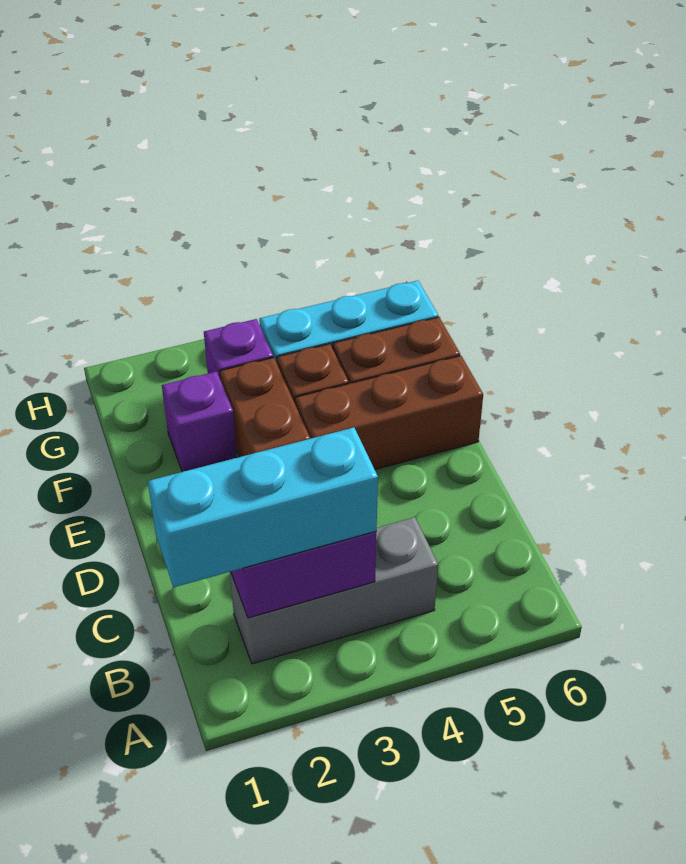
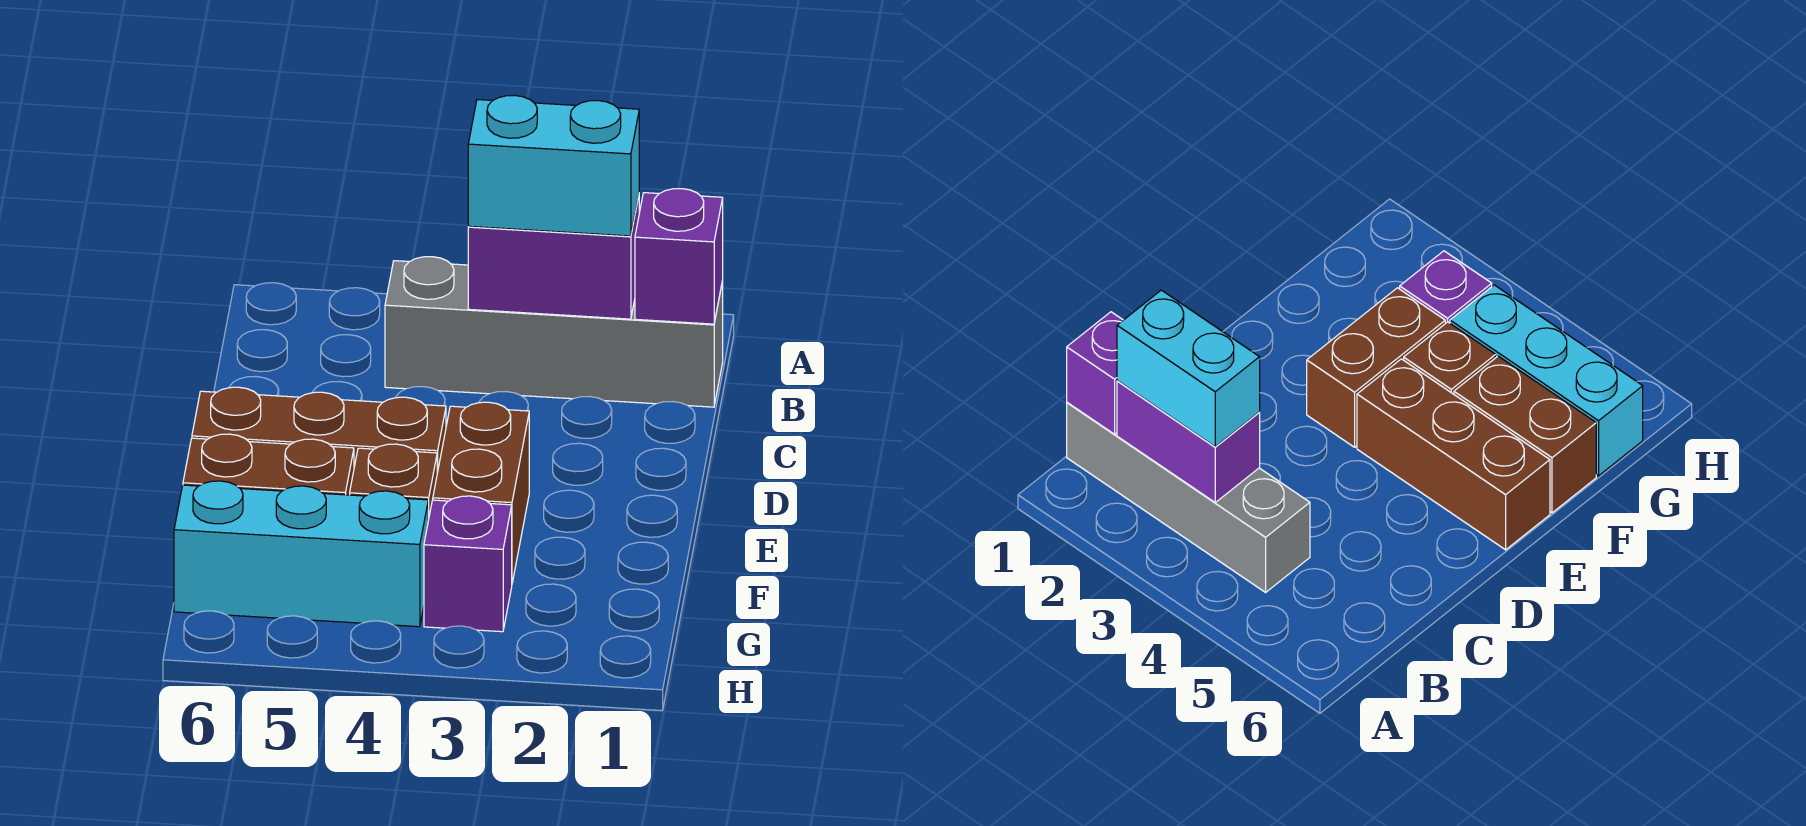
cyan 1x3 brick [148,428,378,587] -> cyan 1x2 brick [468,95,639,236]
grey 1x3 brick [230,517,438,664] -> grey 1x4 brick [385,257,723,407]
purple 1x1 brick [162,372,237,472] -> purple 1x1 brick moved to [635,189,723,324]

